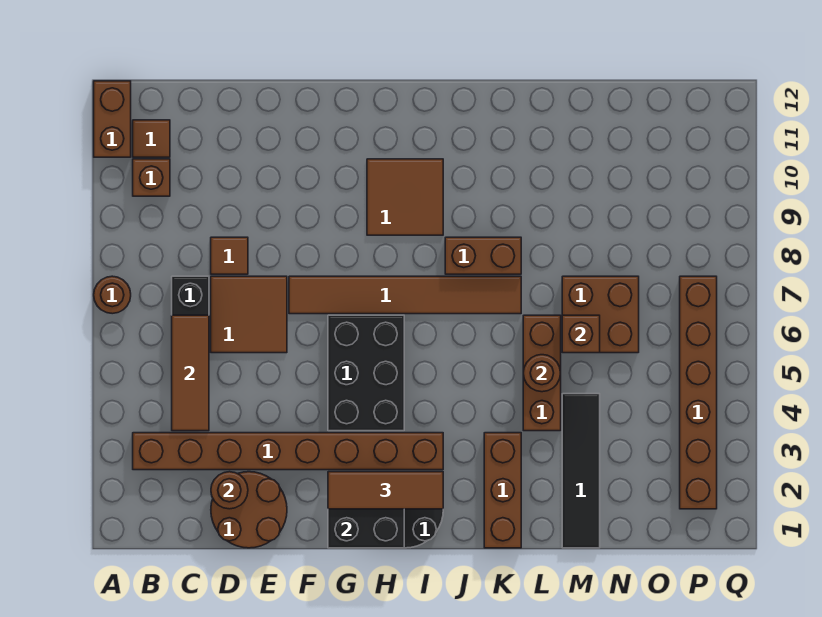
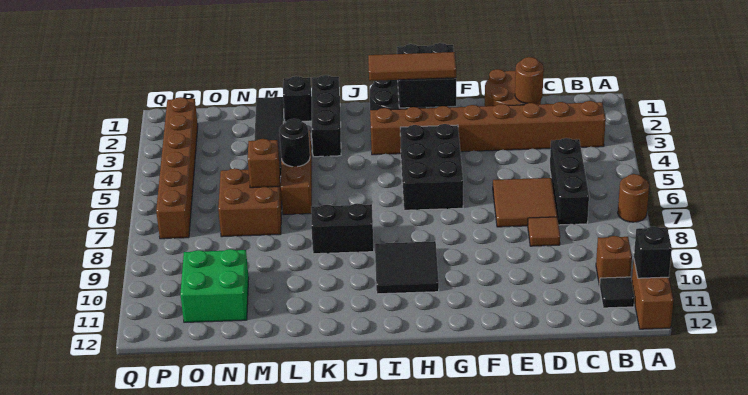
none -> black 1x1 brick [634,227,672,278]
brown 1x1 tile [133,120,170,157] -> black 1x1 tile [600,277,635,308]
brown 1x3 tile [172,315,209,431] -> none
brown 1x6 tile [289,276,521,314] -> none
brown 2x2 tile [367,159,443,235] -> black 2x2 tile [375,241,439,294]
brown 1x2 brick [445,237,521,274] -> black 1x2 brick [311,203,374,254]
brown 1x3 brick [484,433,521,548] -> black 1x3 brick [312,75,341,157]
none -> black 1x1 brick [283,76,312,122]
brown 1x1 round brick [523,355,561,392] -> black 1x1 round brick [279,119,310,167]
none -> green 2x2 brick [180,249,249,322]

